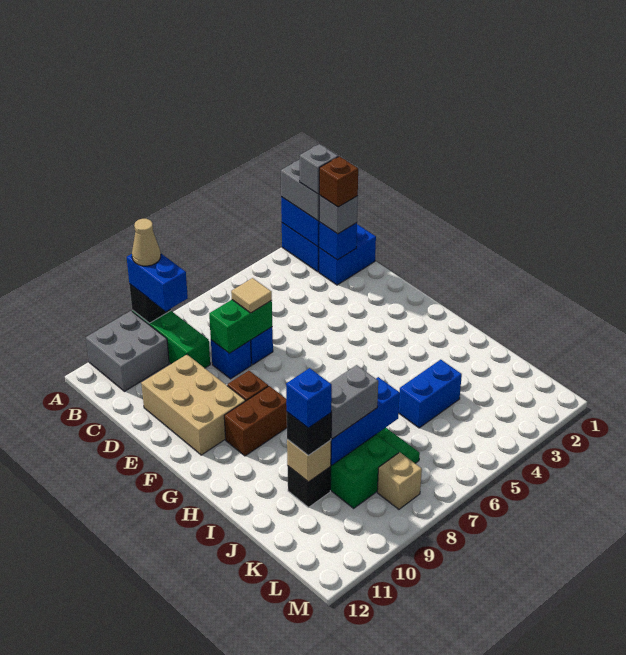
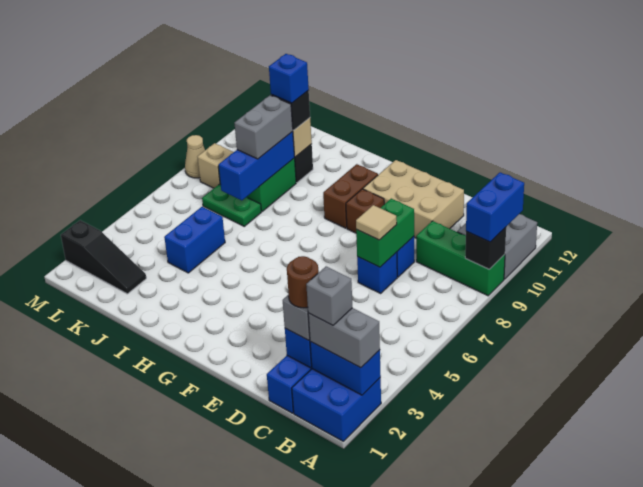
blue 1x2 brick [127,254,188,311] -> blue 1x2 brick turned to [466,172,524,242]
tan 1x1 cone [132,219,161,266] -> tan 1x1 cone moved to [185,135,205,178]
brown 1x1 brick [319,157,358,207] -> brown 1x1 round brick [287,256,319,308]
none -> black 1x3 slope [61,220,146,294]

